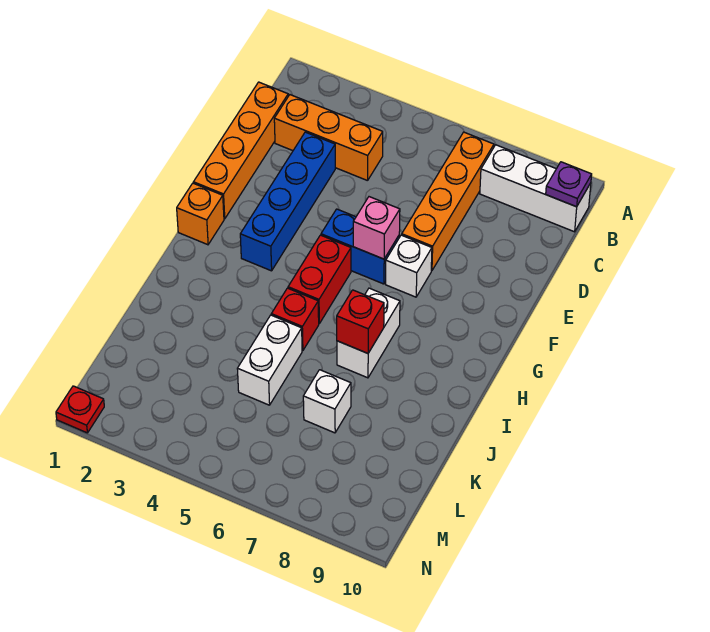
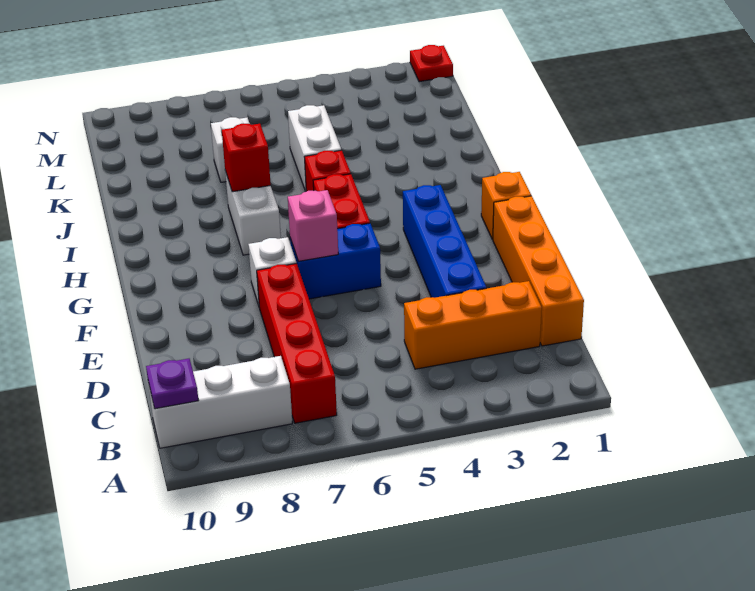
orange 1x4 brick [402,132,494,271] -> red 1x4 brick [257,264,337,423]

